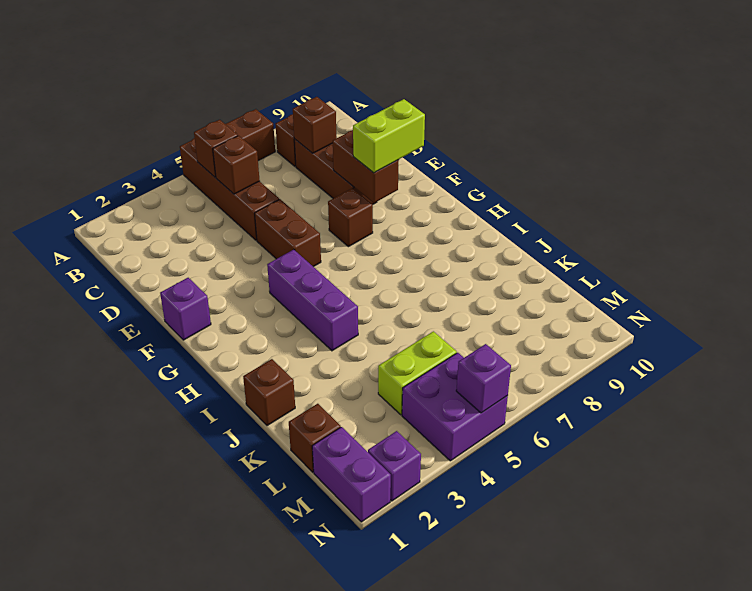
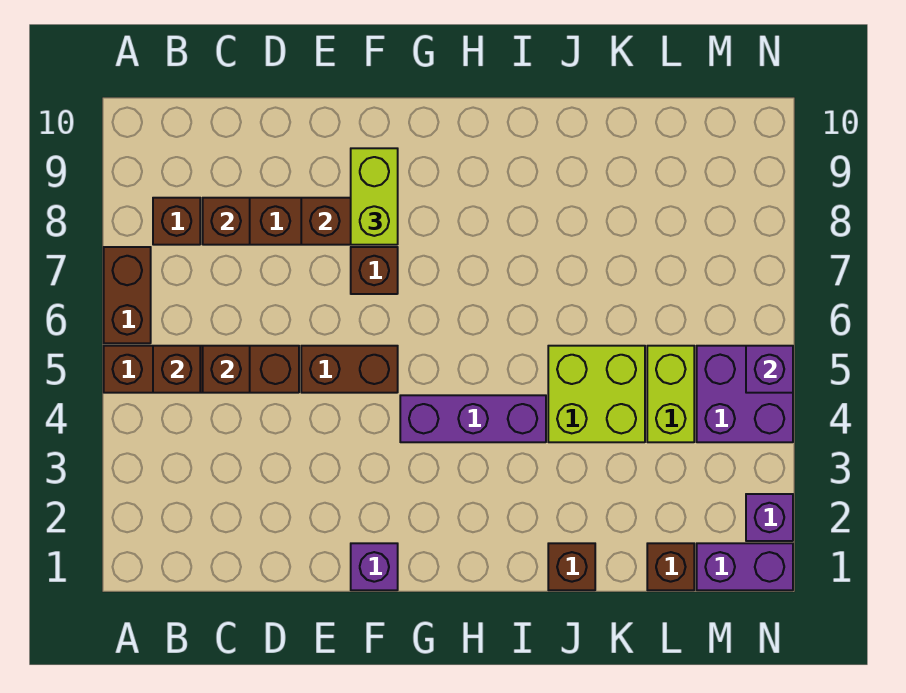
none -> lime 2x2 brick [548,346,645,442]

